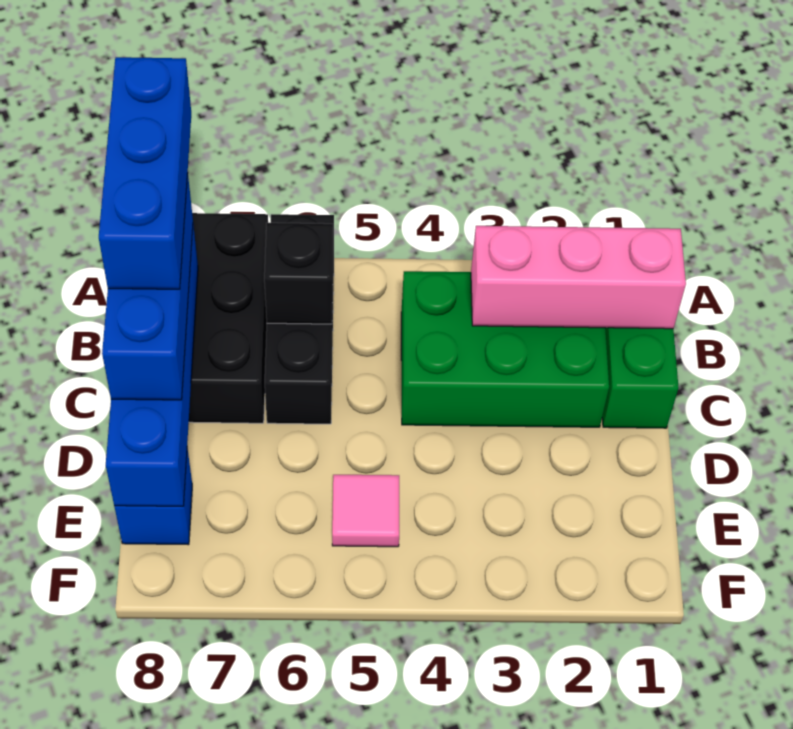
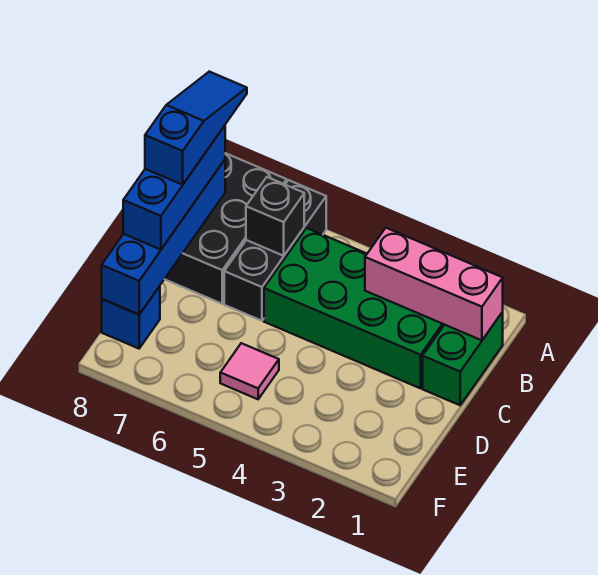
blue 1x3 brick [99,57,191,289] -> blue 1x3 slope [145,72,247,185]
green 2x3 brick [401,271,609,427] -> green 2x4 brick [264,228,444,388]

